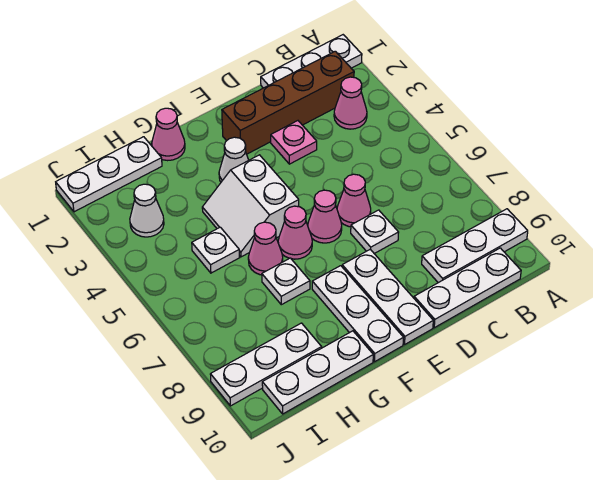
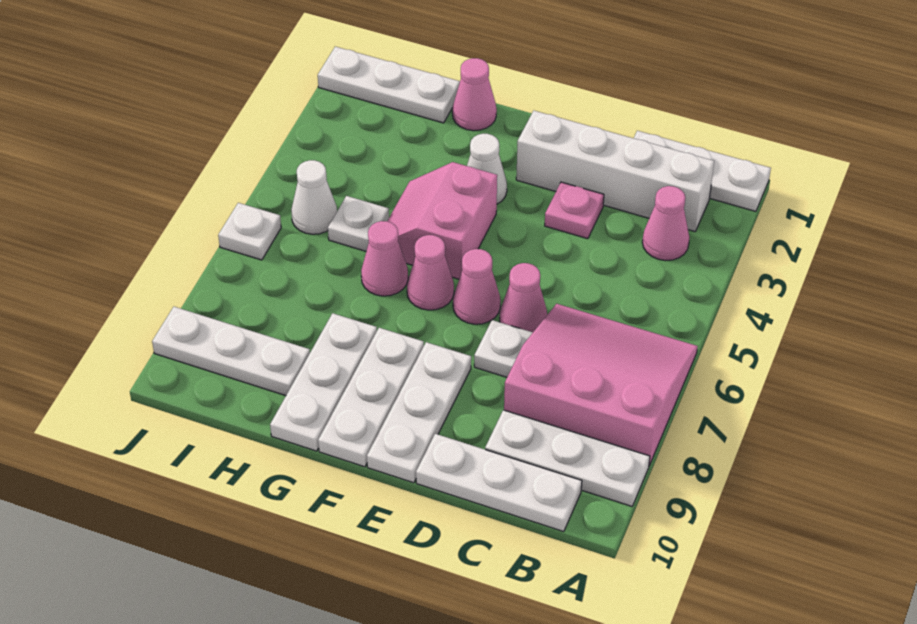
none -> pink 3x3 slope [504,304,698,466]
brown 1x4 brick [222,51,354,154] -> white 1x4 brick [516,111,714,231]
white 2x2 slope [202,155,299,257] -> pink 2x2 slope [387,162,497,279]
white 1x1 plate [262,258,310,305] -> white 1x1 plate moved to [218,203,281,260]
white 1x3 plate [262,331,373,414] -> white 1x3 plate turned to [270,313,377,451]
white 1x1 cone [130,184,164,237] -> white 1x1 cone moved to [291,160,337,234]

